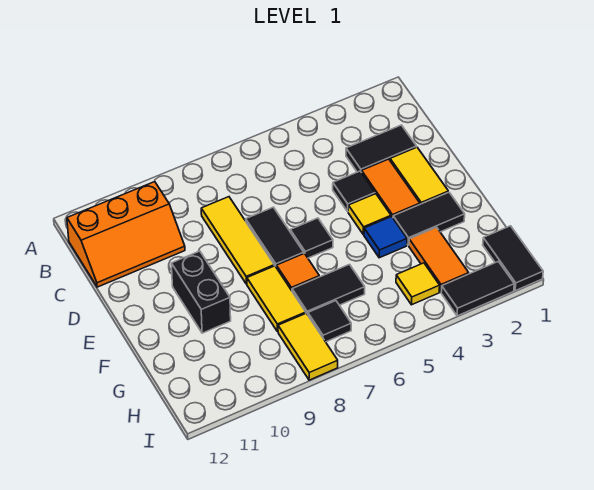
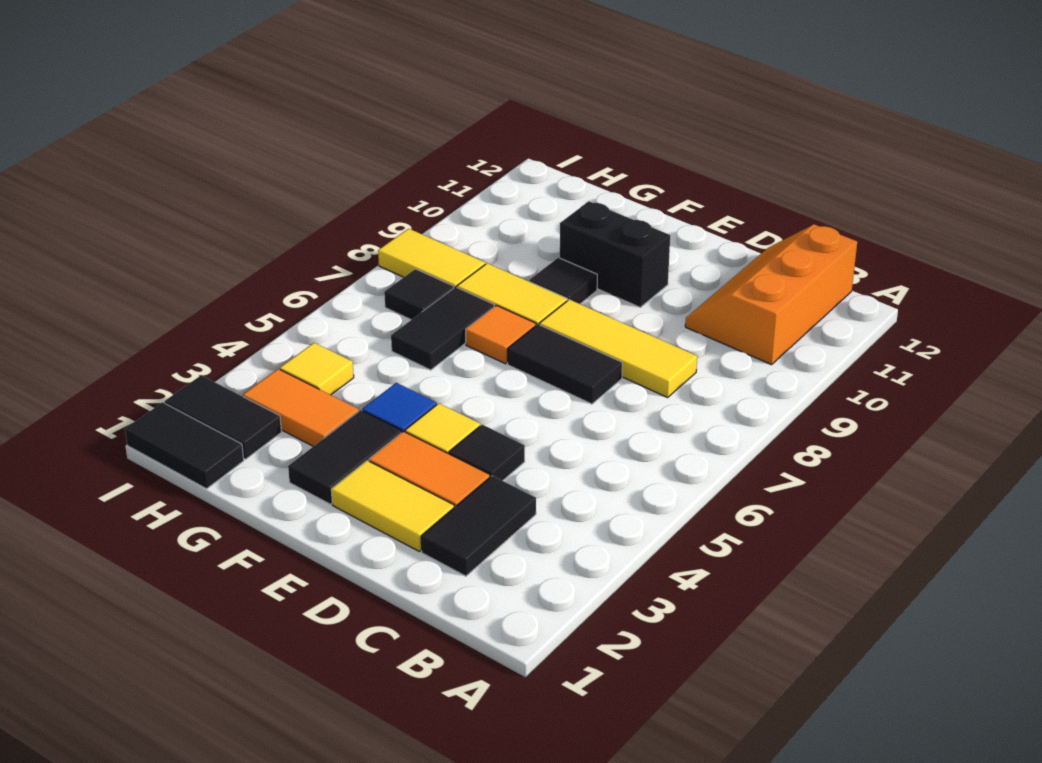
black 1x1 tile [290,218,333,258] -> black 1x1 tile moved to [529,258,597,304]
black 1x2 tile [441,261,514,316] -> black 1x2 tile turned to [165,375,281,459]

